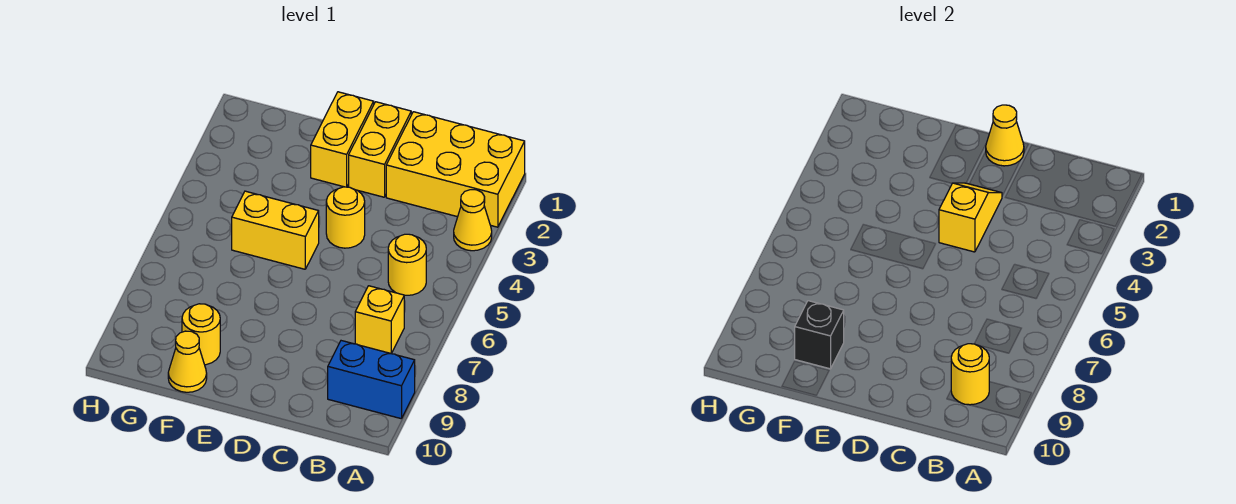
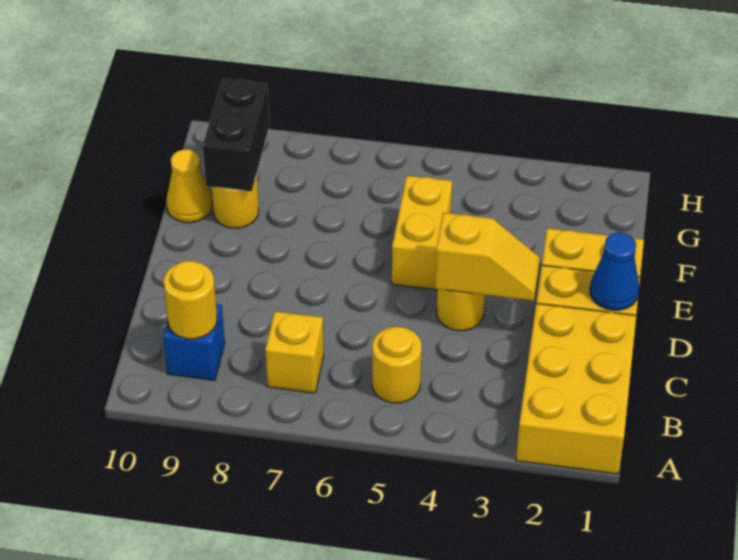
yellow 1x1 cone [454,190,492,251] -> none
blue 1x2 brick [328,341,415,419] -> blue 1x1 brick [163,304,225,380]
yellow 1x1 cone [986,105,1024,166] -> blue 1x1 cone [590,233,639,310]
black 1x1 brick [795,301,844,369] -> black 1x2 brick [203,78,270,191]

